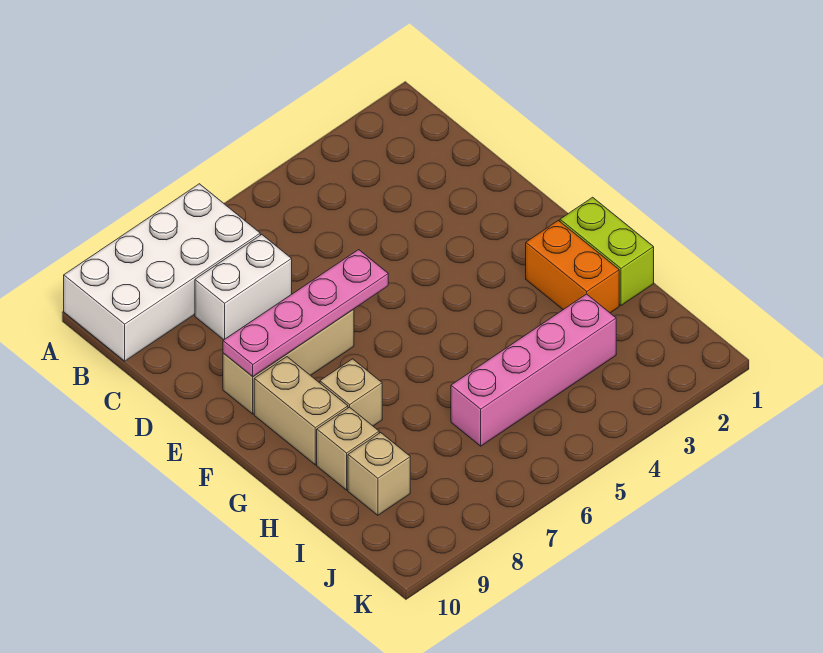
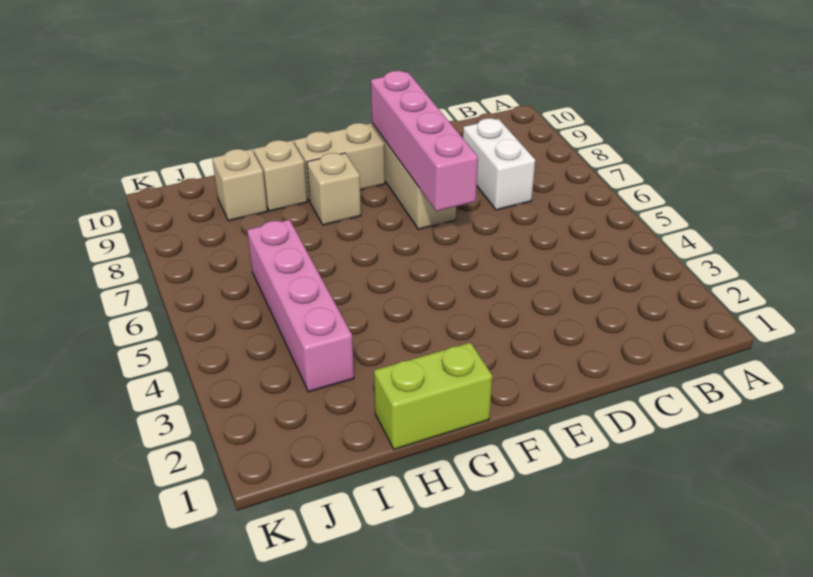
white 2x4 brick [64,184,260,361] -> none
pink 1x4 plate [223,250,388,377] -> pink 1x4 brick [371,71,478,211]
orange 1x2 brick [526,220,619,313] -> none

